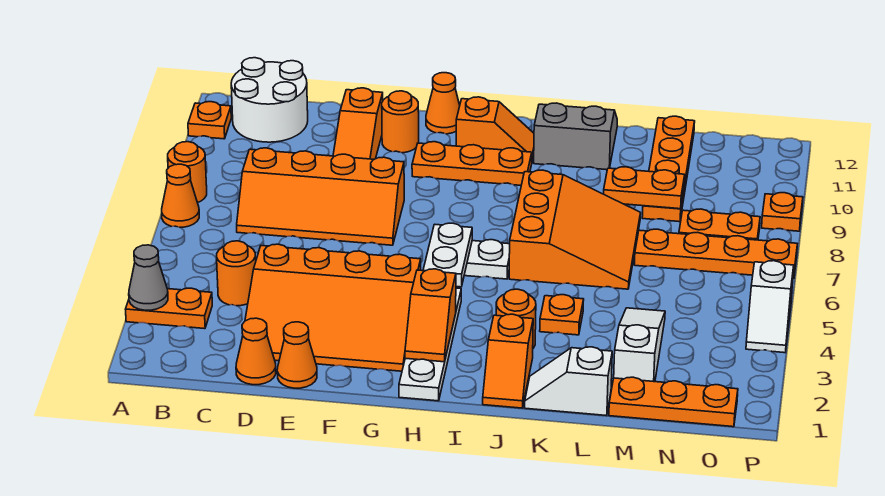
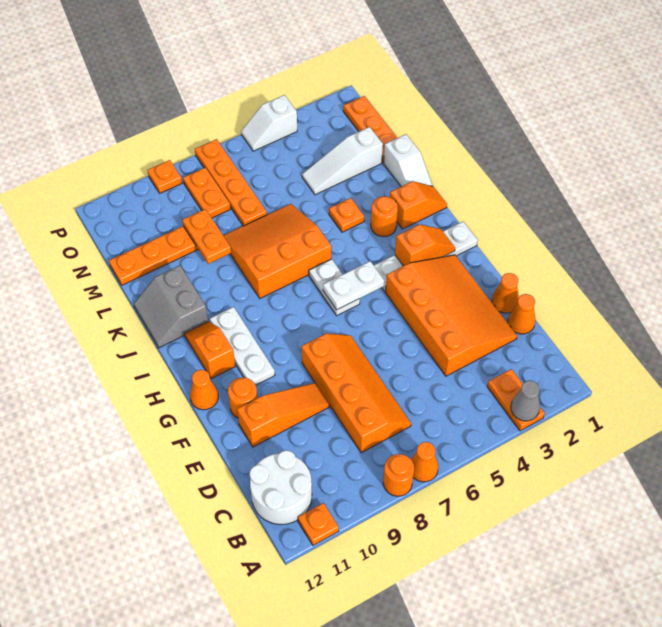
orange 1x1 round brick [217,241,256,306] -> none
orange 1x3 plate [412,142,532,185] -> white 1x3 plate [210,307,275,385]
white 1x2 slope [746,261,794,353] -> white 1x2 slope turned to [241,95,297,151]

